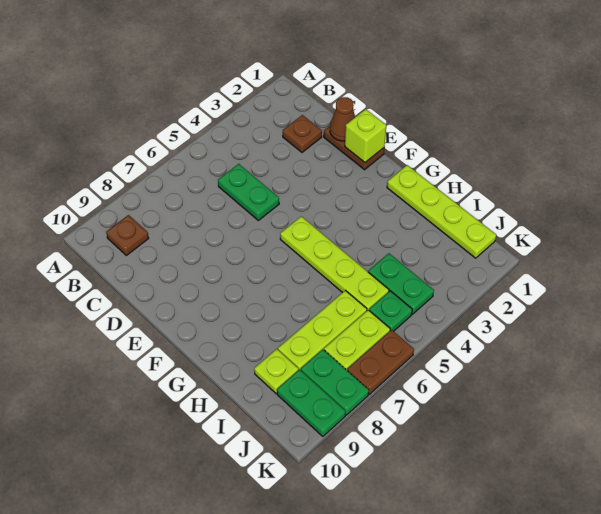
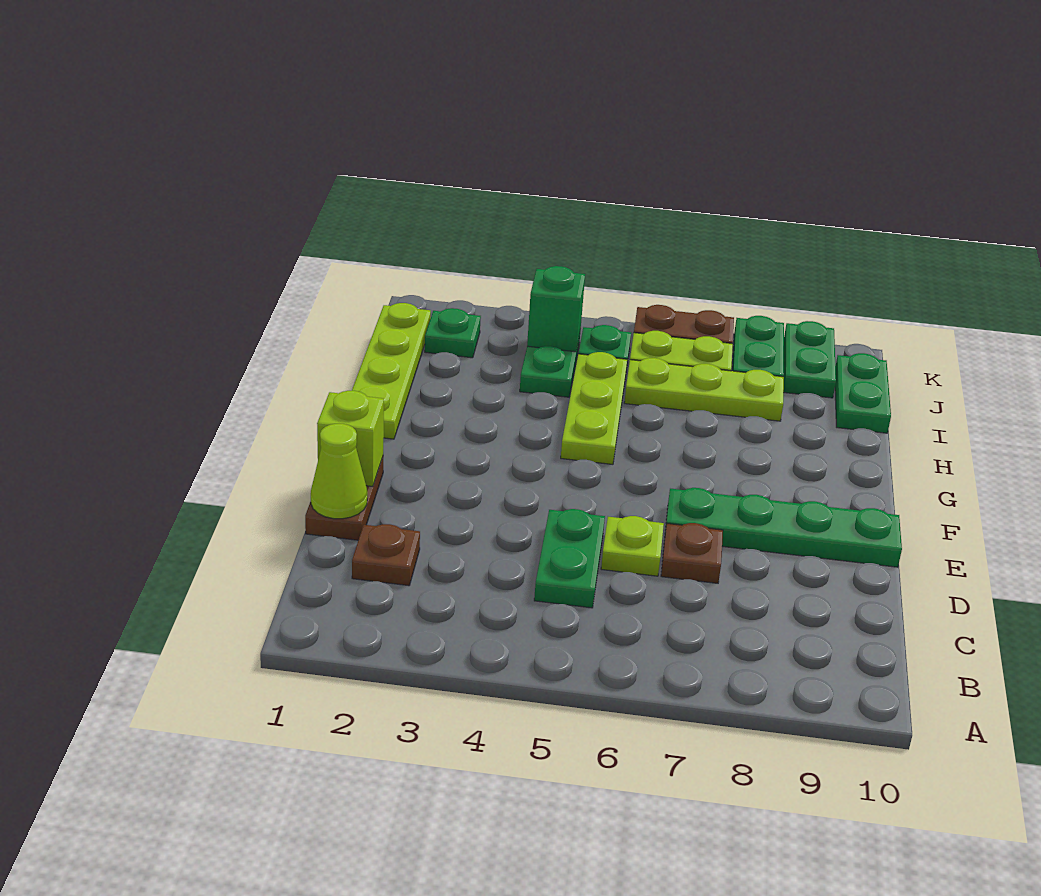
brown 1x1 plate [106,215,149,255] -> brown 1x1 plate moved to [661,523,723,583]
brown 1x1 cone [330,97,355,141] -> lime 1x1 cone [311,424,367,519]
none -> green 1x4 plate [665,488,902,567]
lime 1x4 plate [280,216,389,310] -> lime 1x3 plate [561,352,627,464]
lime 1x1 plate [254,349,299,394] -> lime 1x1 plate moved to [601,516,664,576]
none -> green 1x2 plate [835,353,891,433]
none -> green 1x1 plate [425,308,481,358]
none -> green 1x1 brick [527,266,585,352]

